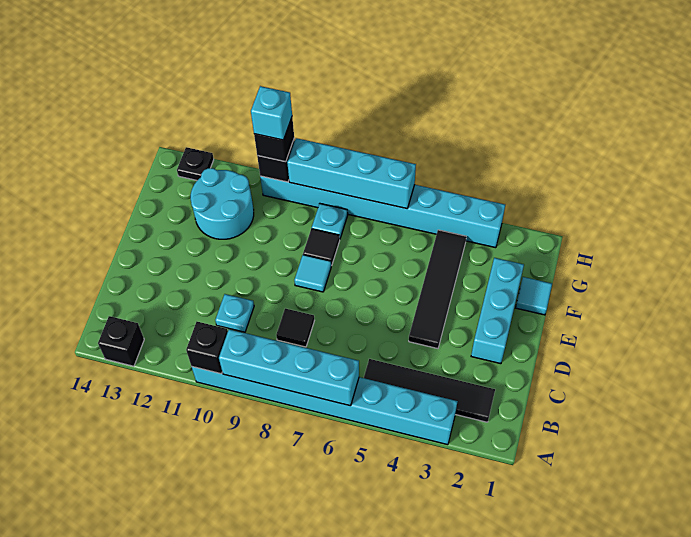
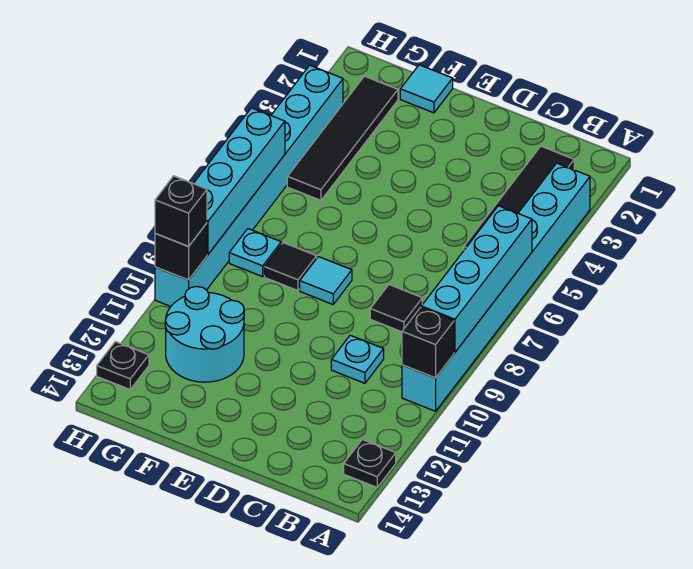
black 1x1 brick [98,316,144,366] -> black 1x1 plate [344,439,396,487]
cyan 1x3 brick [471,258,524,364] -> none
black 1x4 tile [409,230,466,349] -> black 1x4 tile turned to [287,76,398,200]
cyan 1x1 brick [251,86,292,140] -> none

